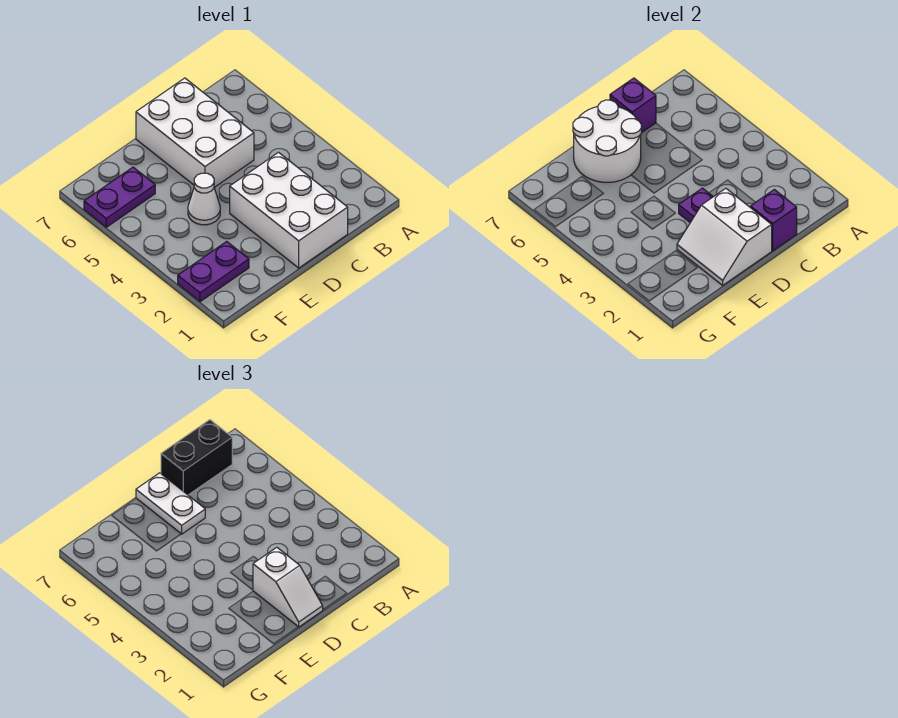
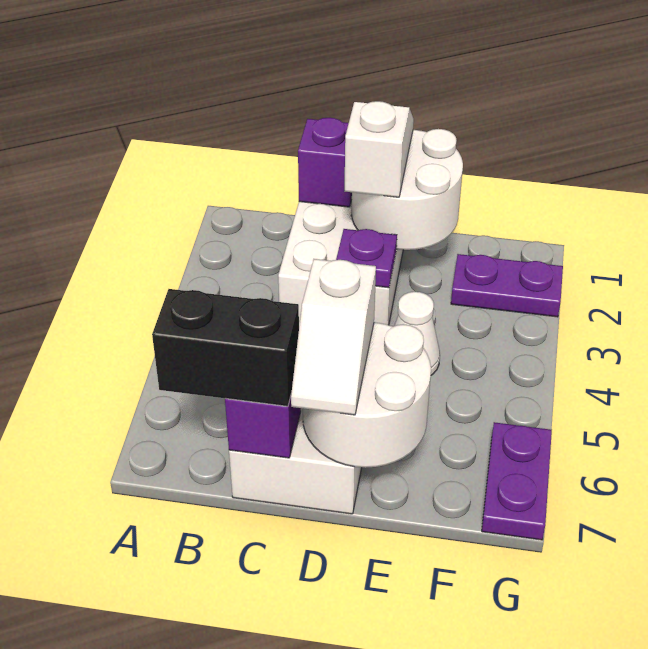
white 2x2 slope [677,188,772,285] -> white 2x2 round brick [352,129,463,250]
white 1x2 plate [136,473,205,534] -> white 1x2 slope [291,259,376,415]
purple 1x2 plate [84,167,155,227] -> purple 1x2 plate turned to [482,422,552,540]

